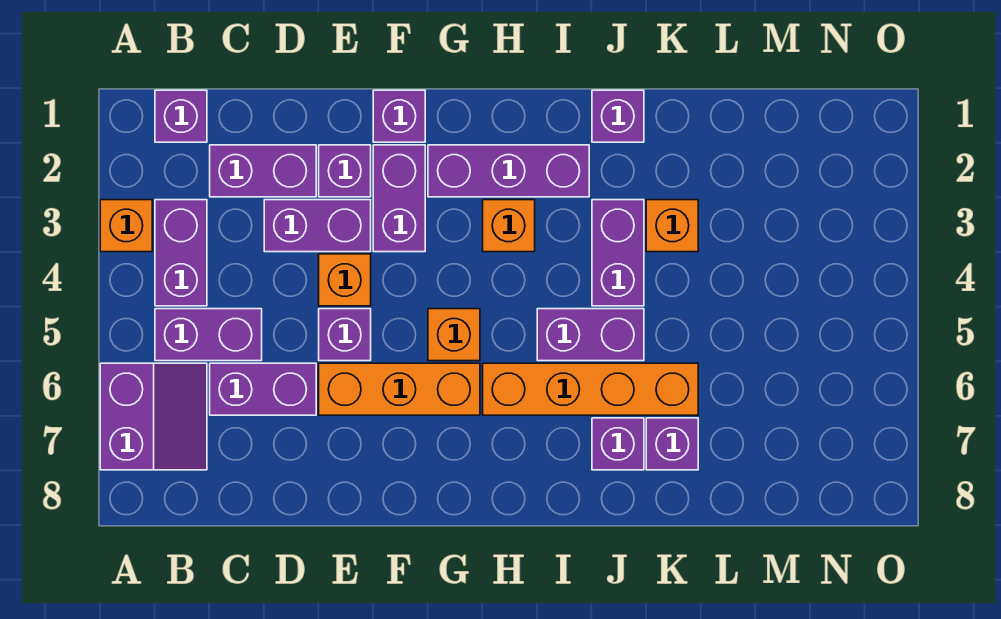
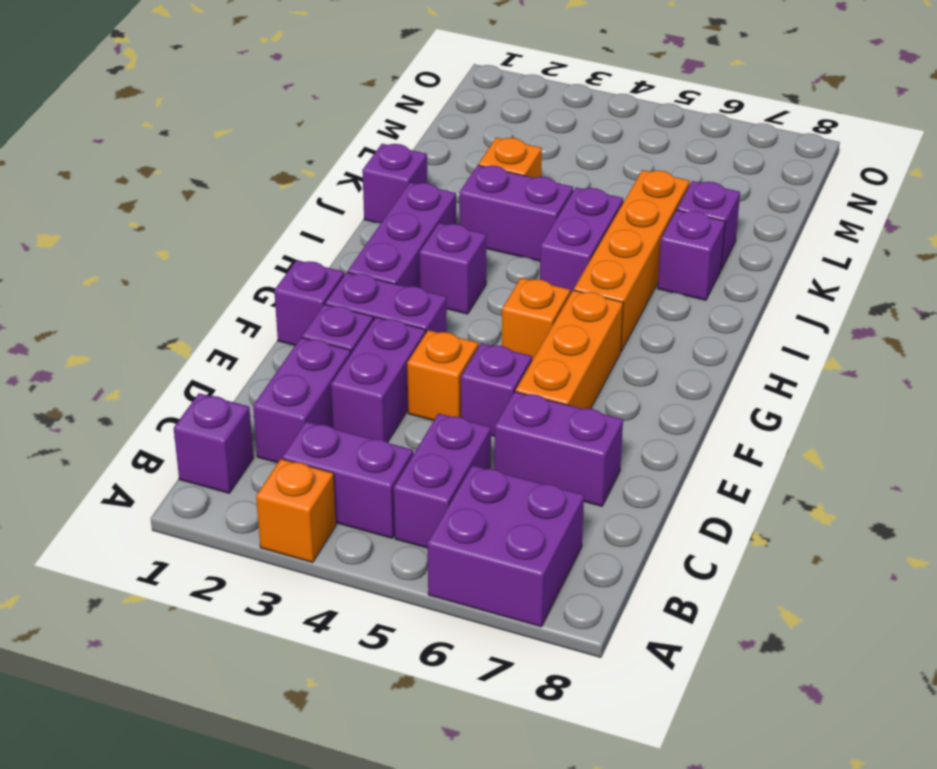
purple 2x2 slope [100,363,207,470] -> purple 2x2 brick [427,465,584,627]
purple 1x2 brick [210,363,316,415] -> purple 1x2 brick turned to [494,392,623,506]
orange 1x1 brick [483,200,535,252] -> purple 1x1 brick [419,223,487,314]

